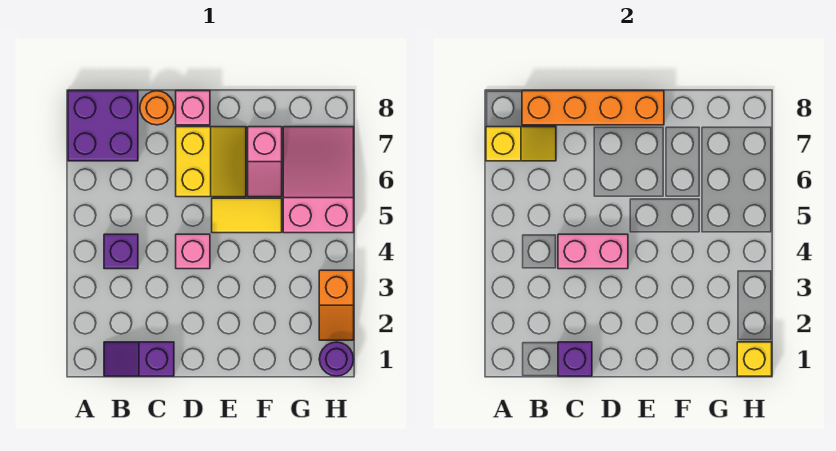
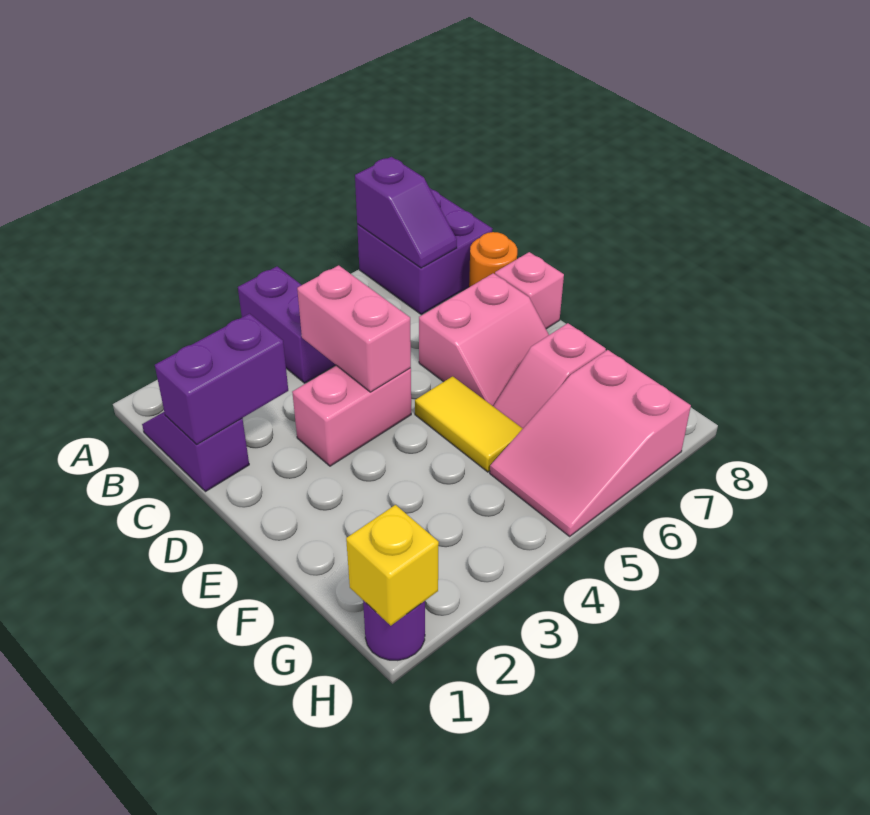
yellow 1x2 slope [486,127,556,161] -> purple 1x2 slope [355,157,457,268]
purple 1x1 brick [104,234,138,269] -> purple 1x2 brick [238,267,336,383]
orange 1x4 brick [522,91,664,125] -> none
purple 1x1 brick [558,342,592,376] -> purple 1x2 brick [155,314,288,444]
pink 1x1 brick [176,234,210,269] -> pink 1x2 brick [292,365,411,466]
yellow 2x2 slope [176,127,246,197] -> pink 2x2 slope [419,273,549,406]
pink 2x3 slope [283,127,354,233] -> pink 2x3 slope turned to [490,350,691,536]
orange 1x2 slope [319,270,354,340] -> none

